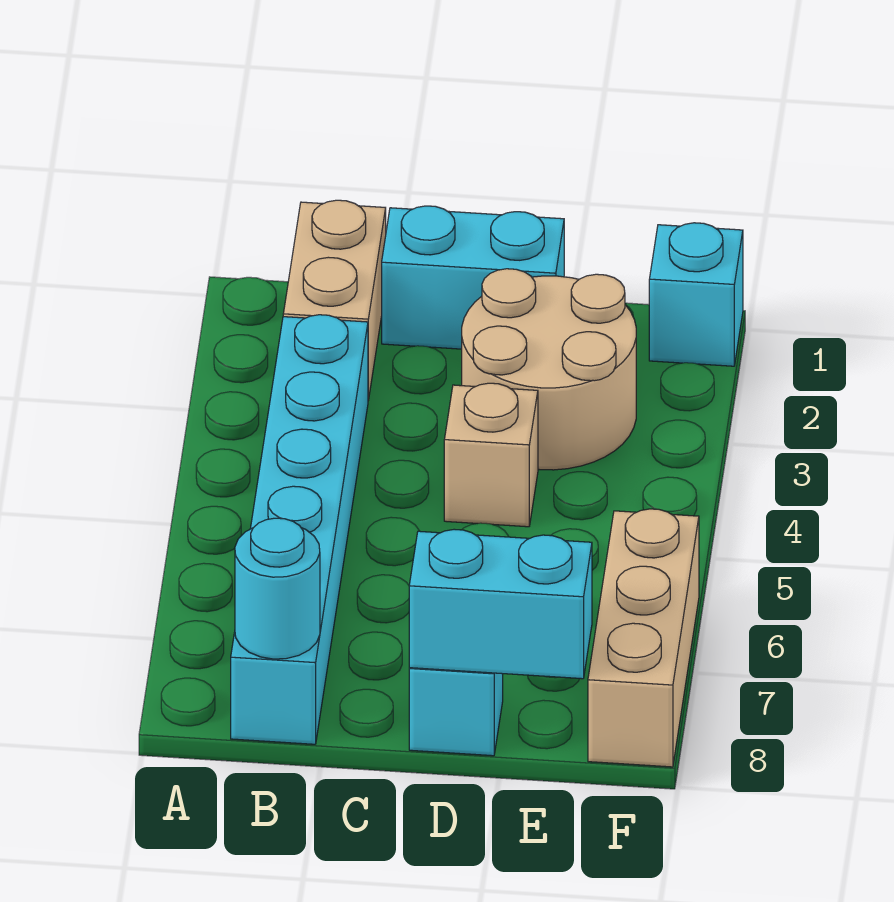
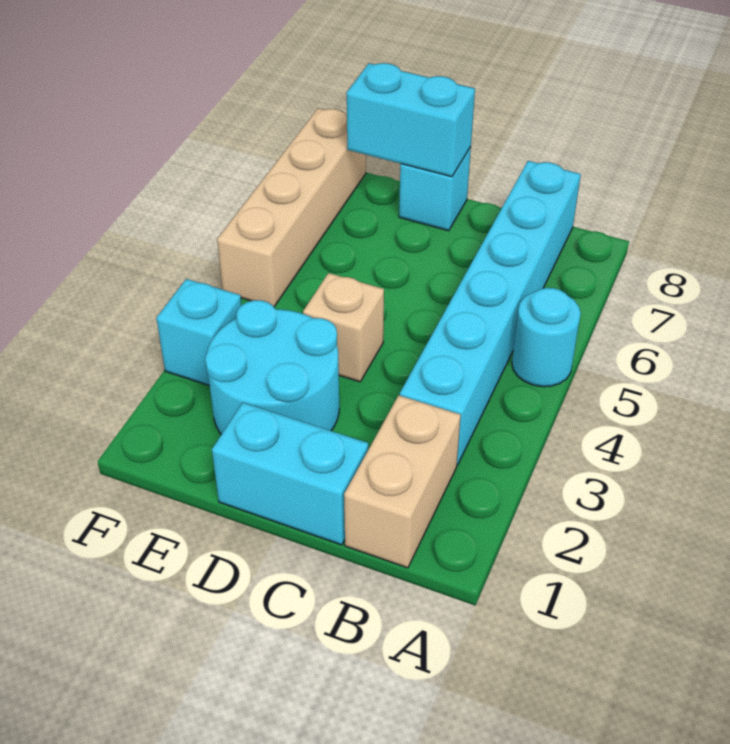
cyan 1x1 round brick [235,518,320,659] -> cyan 1x1 round brick moved to [512,288,581,387]
tan 2x2 round brick [462,269,636,470] -> cyan 2x2 round brick [205,300,339,434]
cyan 1x1 brick [649,223,743,366] -> cyan 1x1 brick moved to [156,279,241,386]
tan 1x3 brick [588,509,699,767] -> tan 1x4 brick [217,108,366,307]

